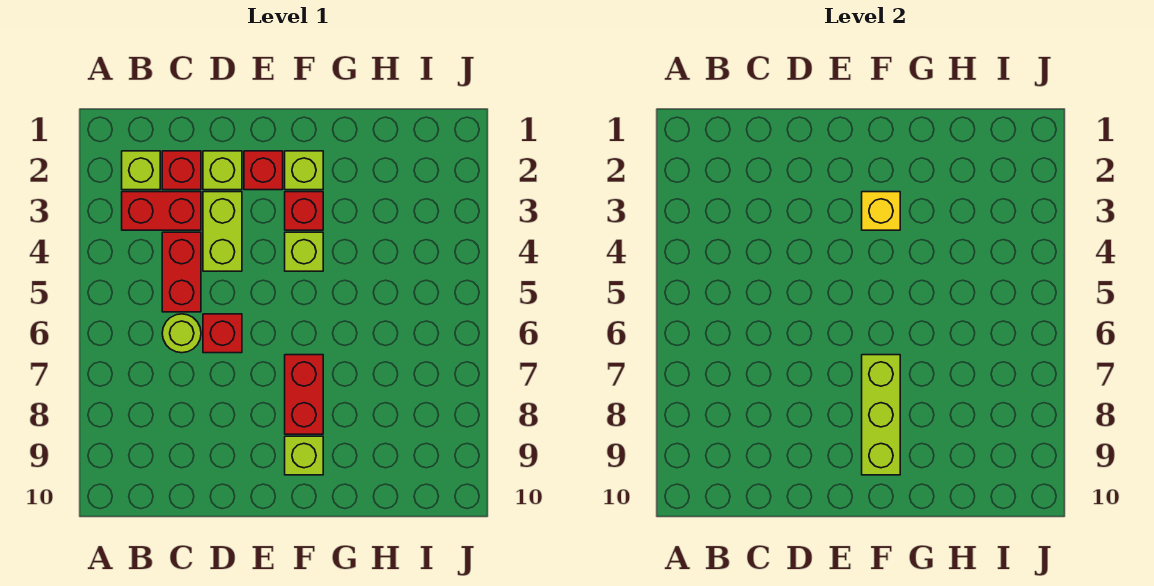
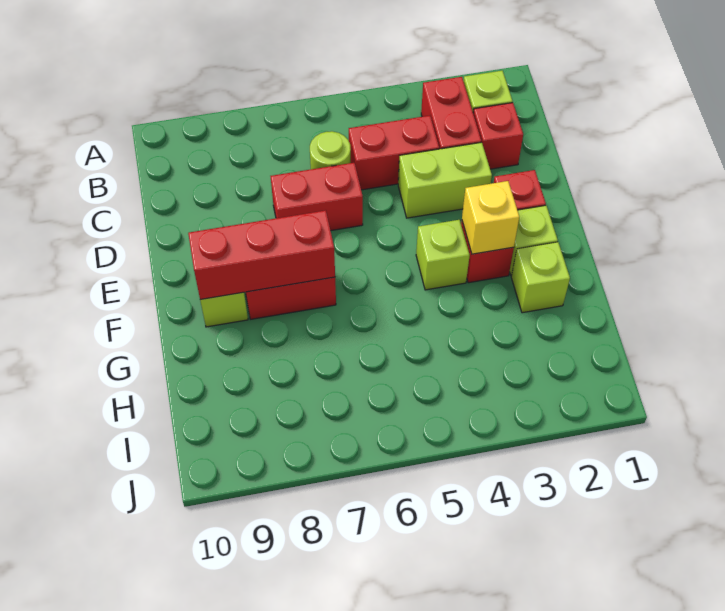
lime 1x1 brick [203,151,242,190] -> lime 1x1 brick moved to [511,242,570,313]
red 1x1 brick [203,314,242,353] -> red 1x2 brick [271,163,363,230]
lime 1x3 brick [862,355,900,475] -> red 1x3 brick [188,210,335,300]

